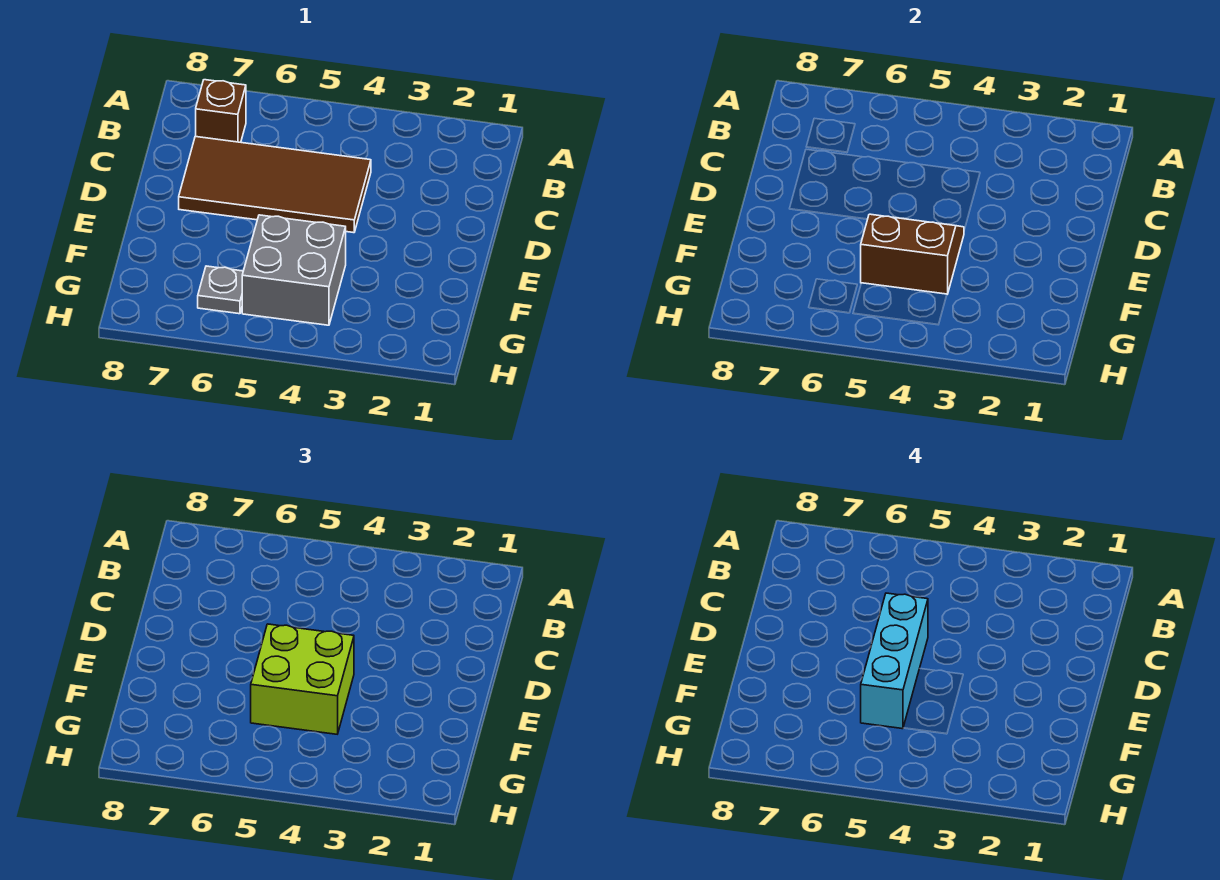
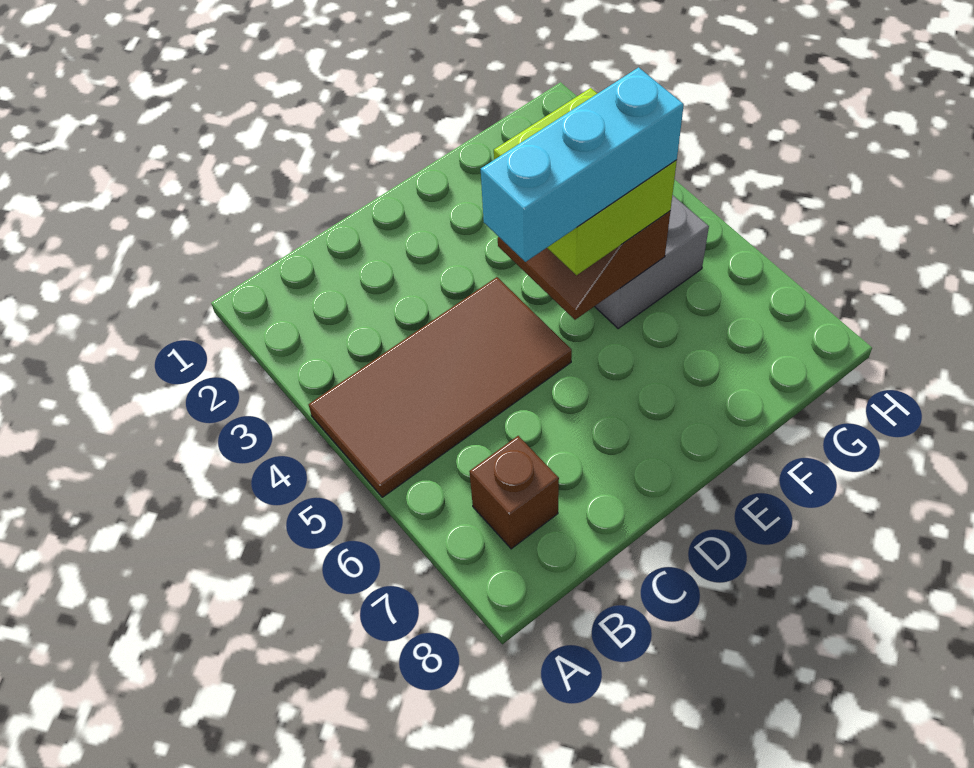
brown 2x4 tile [179,136,371,233] -> brown 2x4 tile turned to [309,277,572,497]
grey 1x1 plate [198,266,243,314] -> none

